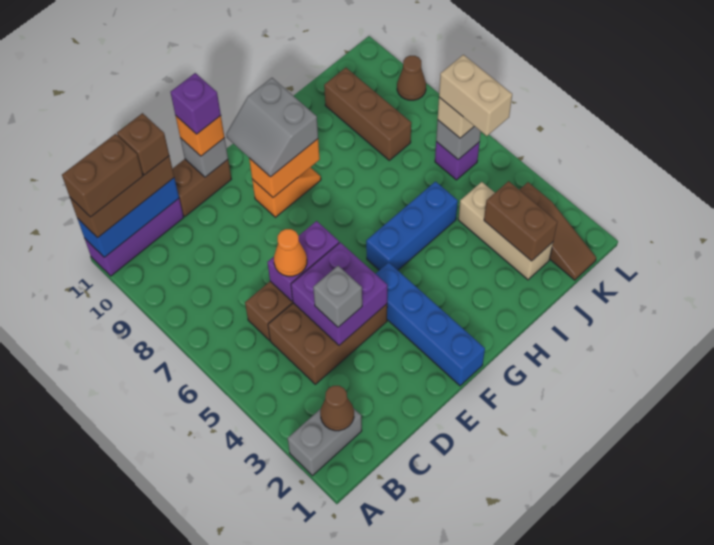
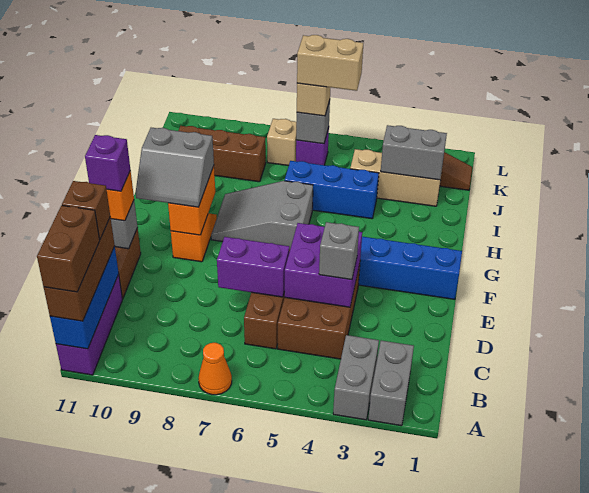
none -> grey 1x2 brick [333,335,379,420]
brown 1x1 cone [320,386,354,431] -> none
purple 1x2 brick [267,221,339,301] -> purple 1x2 brick turned to [217,237,289,297]
orange 1x1 cone [274,229,307,276] -> orange 1x1 cone moved to [199,343,232,395]
blue 1x3 brick [366,182,458,270] -> blue 1x3 brick turned to [285,161,379,219]
none -> grey 2x3 slope [211,181,313,250]
brown 1x2 brick [484,181,557,261] -> grey 1x2 brick [381,125,447,180]
none -> tan 1x1 brick [267,119,296,166]
brown 1x1 cone [397,56,426,100] -> none

